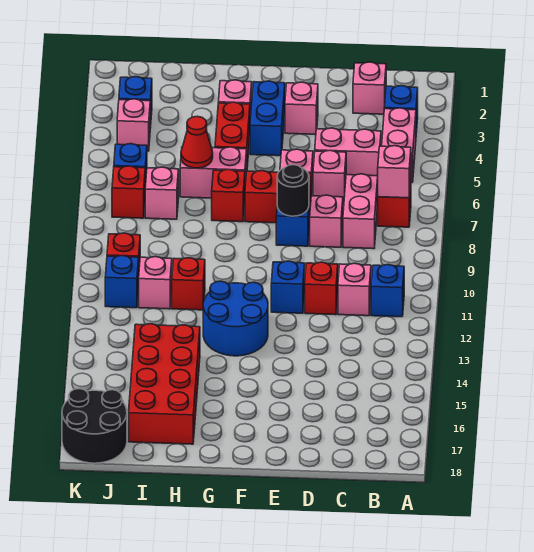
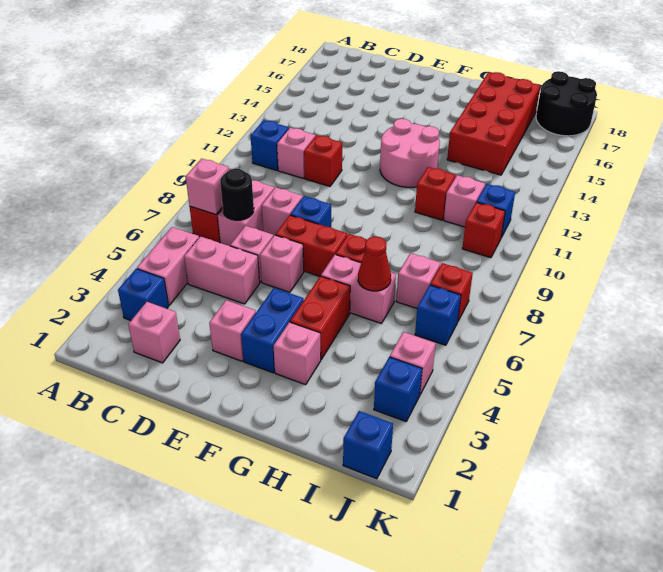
black 1x1 round brick [277,165,309,216] -> black 1x1 round brick moved to [220,169,254,220]
blue 1x1 brick [271,261,305,313] -> blue 1x1 brick moved to [343,411,393,479]
blue 2x2 round brick [203,281,268,356] -> pink 2x2 round brick [380,119,440,187]

